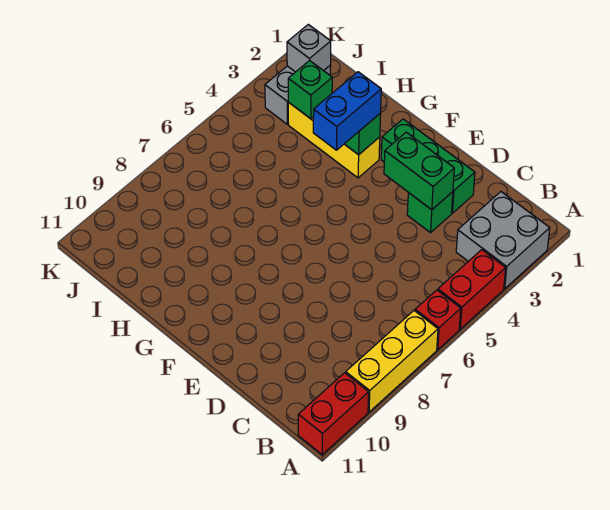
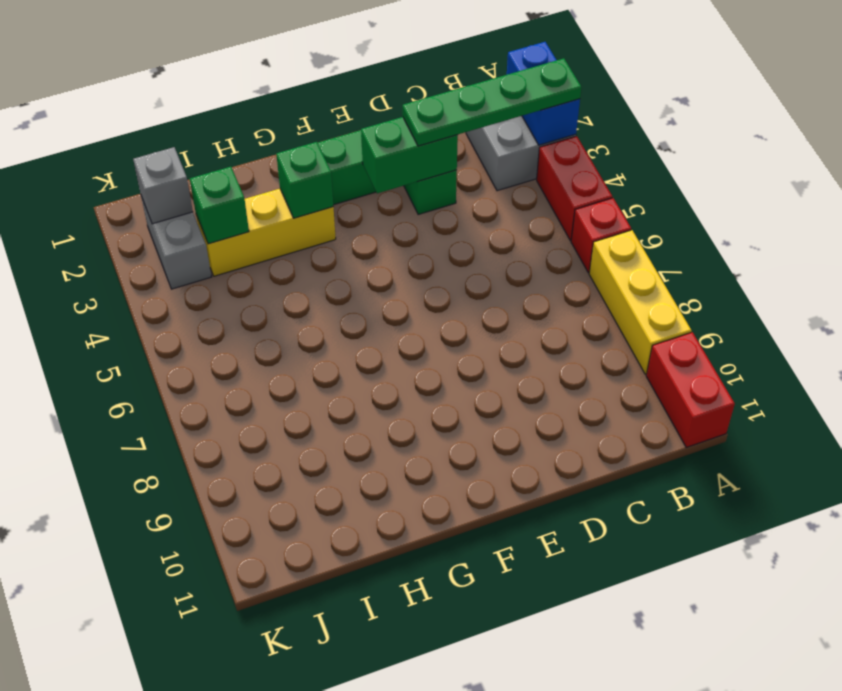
none -> green 1x4 plate [403,58,581,146]
blue 1x2 brick [313,72,381,150] -> blue 1x2 brick moved to [507,42,580,145]

